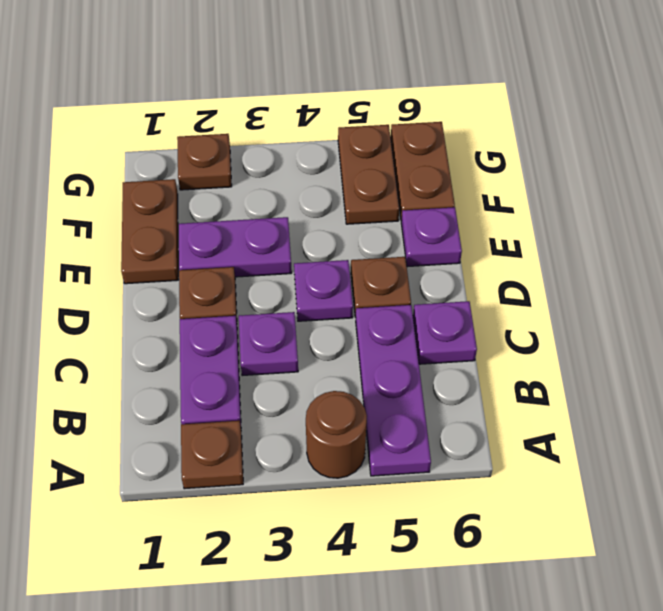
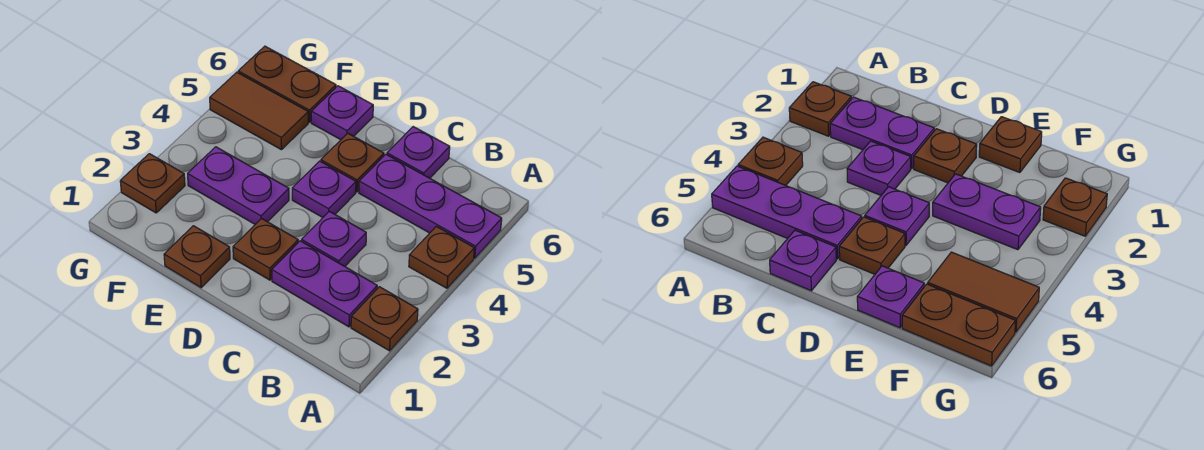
brown 1x1 round brick [306,391,367,478] -> brown 1x1 plate [409,226,474,288]
brown 1x2 plate [121,179,178,284] -> brown 1x1 plate [164,226,230,288]
purple 1x2 plate [179,217,292,277] -> purple 1x2 plate turned to [188,147,289,224]
brown 1x2 plate [338,125,399,224] -> brown 1x2 tile [210,72,308,150]

